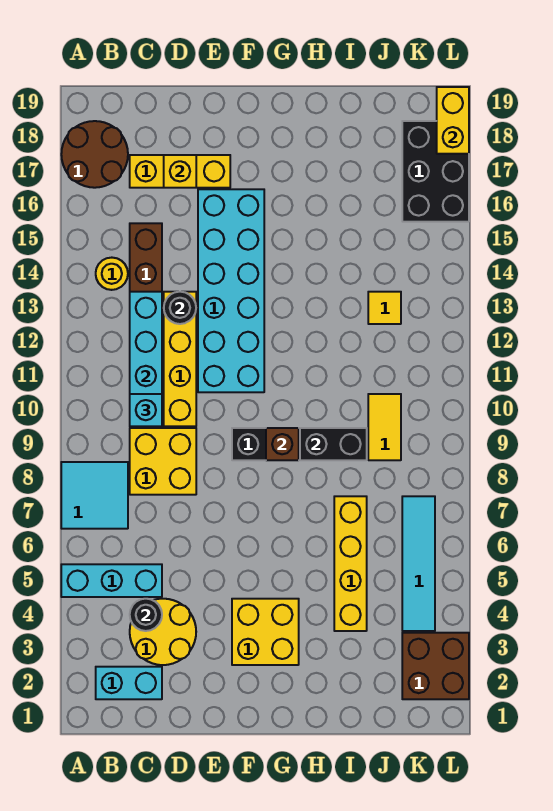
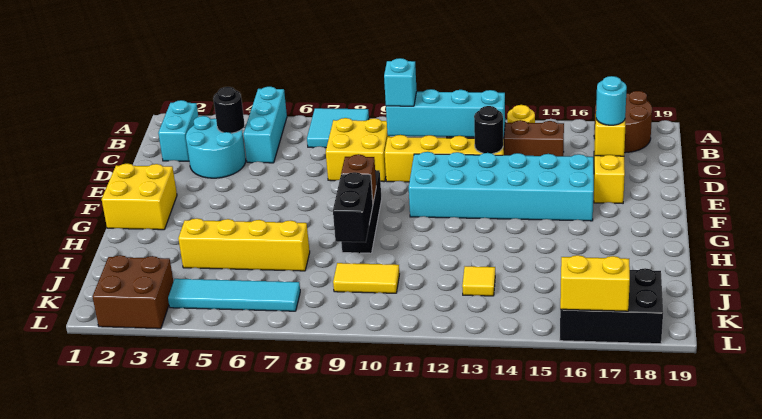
yellow 2x2 round brick [130,599,196,665] -> cyan 2x2 round brick [186,116,246,178]
none -> cyan 1x1 round brick [596,76,627,125]
yellow 2x2 brick [232,599,299,665] -> yellow 2x2 brick moved to [102,164,177,230]
yellow 1x2 brick [437,87,469,154] -> yellow 1x2 brick moved to [560,255,630,311]

